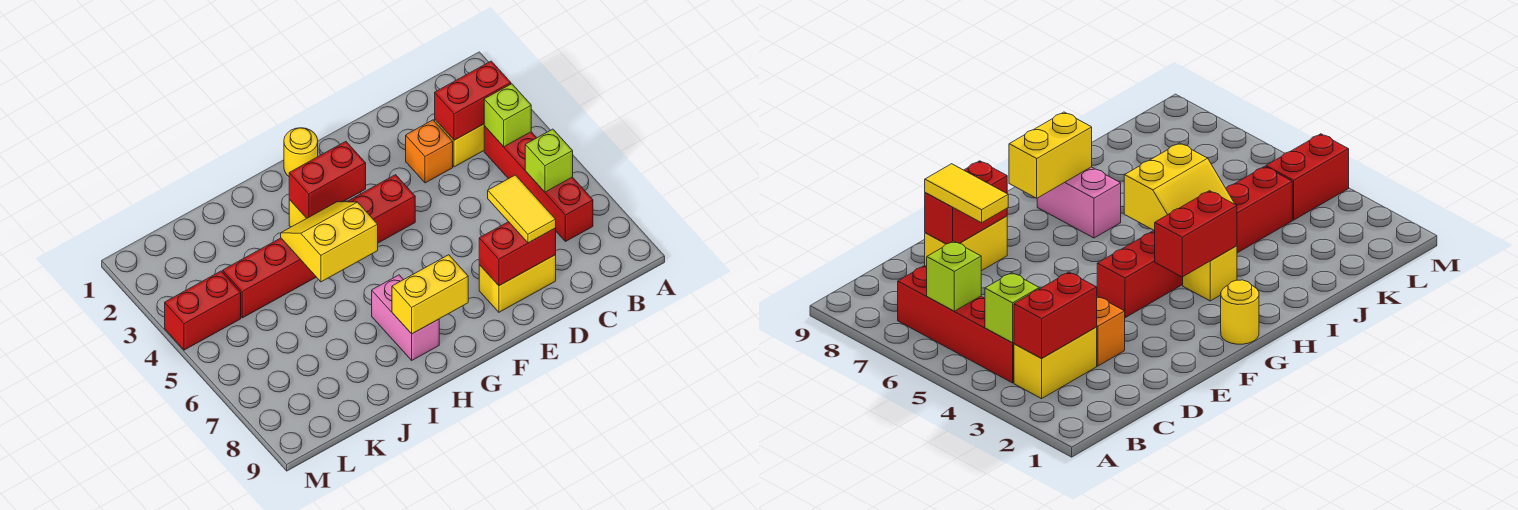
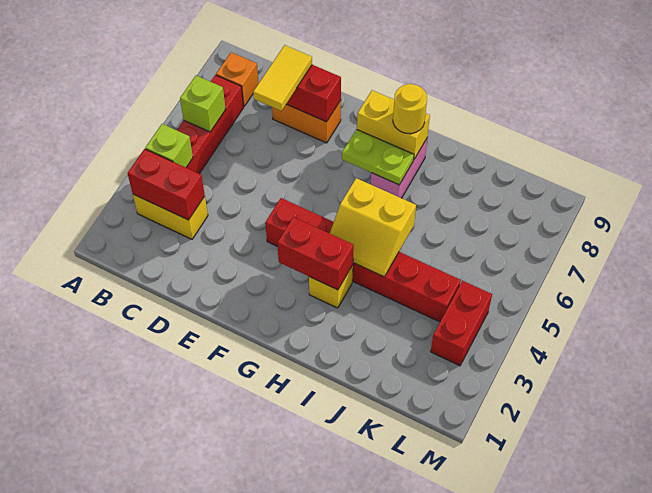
orange 1x1 brick [406,120,453,183] -> orange 1x1 brick moved to [216,52,259,106]
yellow 1x2 brick [479,255,556,312] -> orange 1x2 brick [272,100,341,143]
yellow 1x1 round brick [284,128,318,176] -> yellow 1x1 round brick moved to [393,84,427,134]
none -> lime 1x2 plate [342,129,414,185]
red 1x2 brick [165,271,241,350] -> red 1x2 brick turned to [431,281,492,366]

